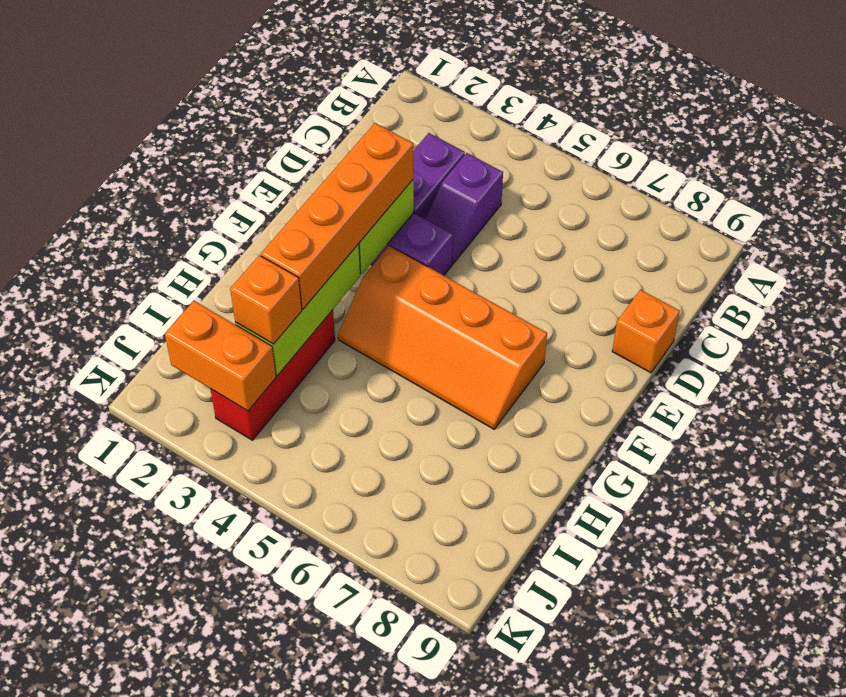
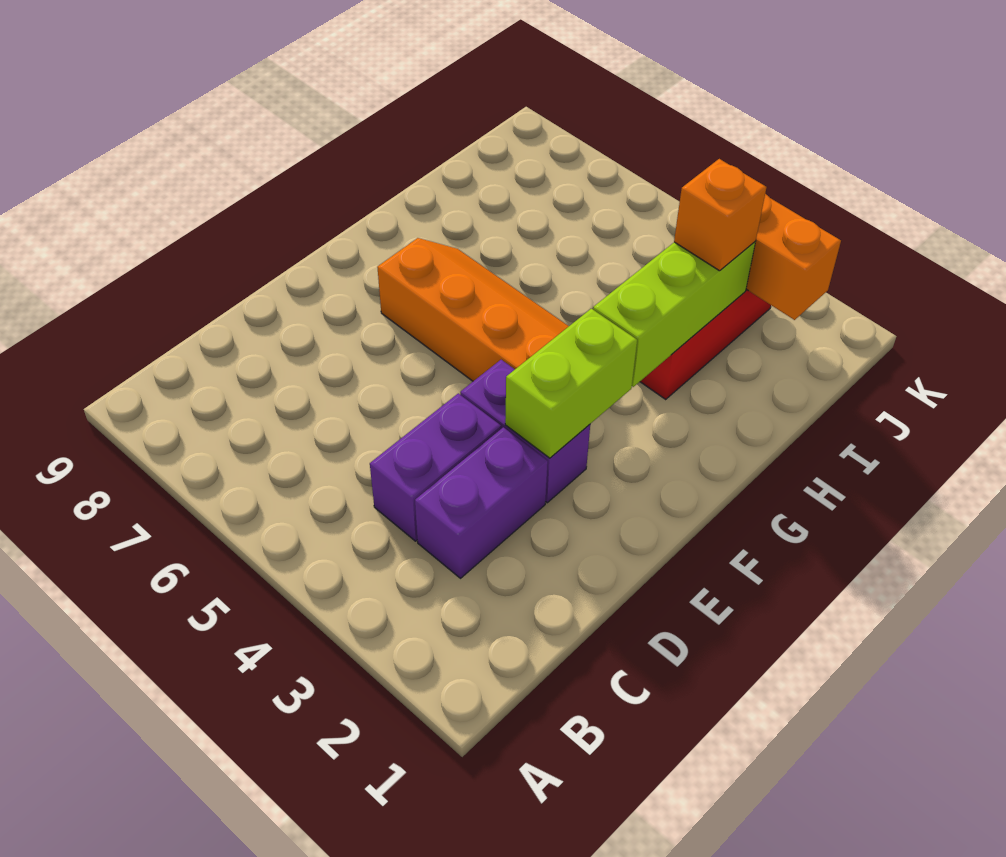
purple 1x2 slope [426,153,503,264] -> purple 1x2 brick [370,393,501,541]
orange 1x1 brick [612,290,680,373] -> none
orange 1x4 brick [261,123,414,309] -> none

